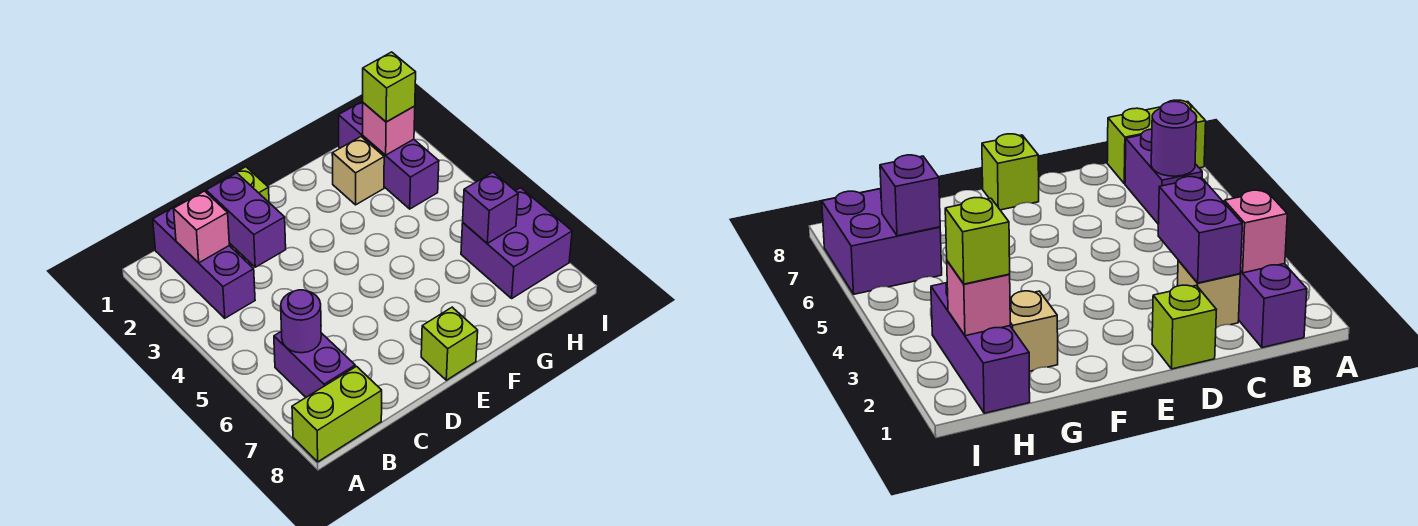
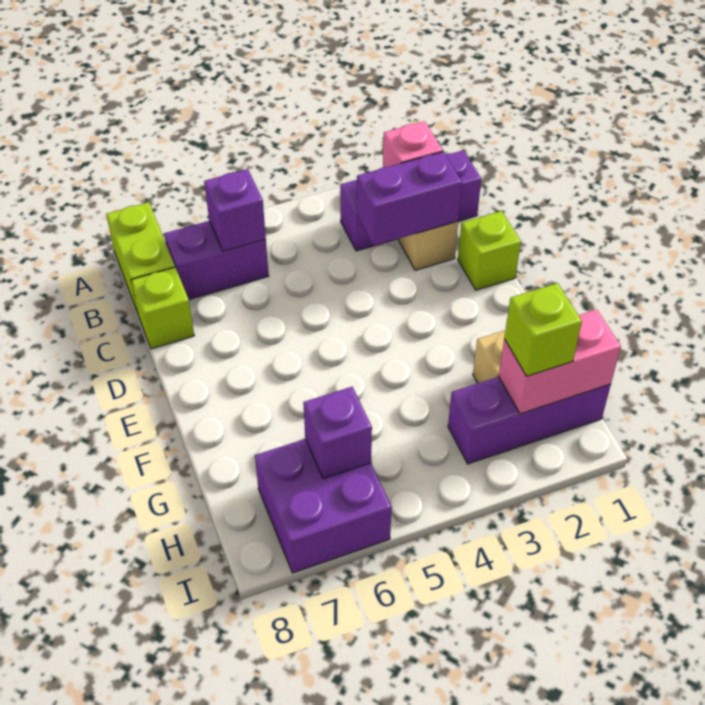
purple 1x1 round brick [281,290,321,353] -> purple 1x1 brick [204,169,266,251]
lime 1x1 brick [421,307,478,380] -> lime 1x1 brick moved to [131,267,194,349]
pink 1x1 brick [363,103,415,155] -> pink 1x2 brick [499,310,621,414]

